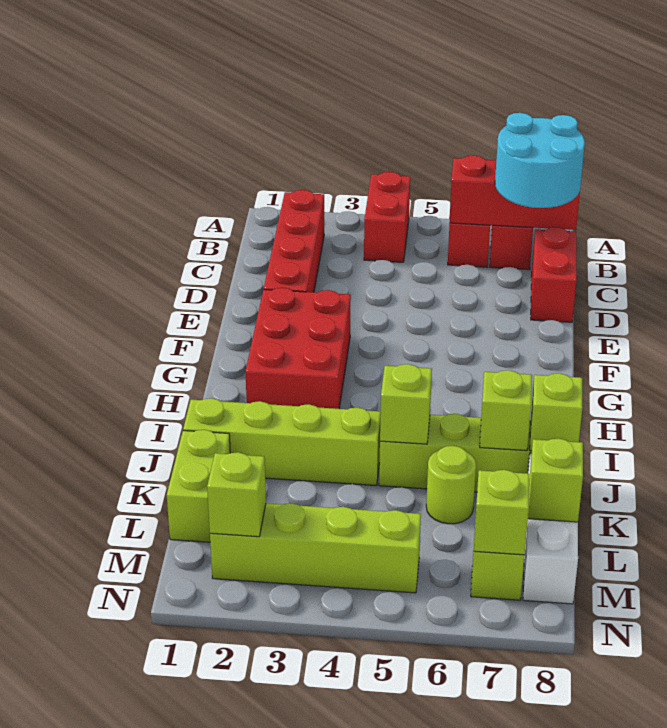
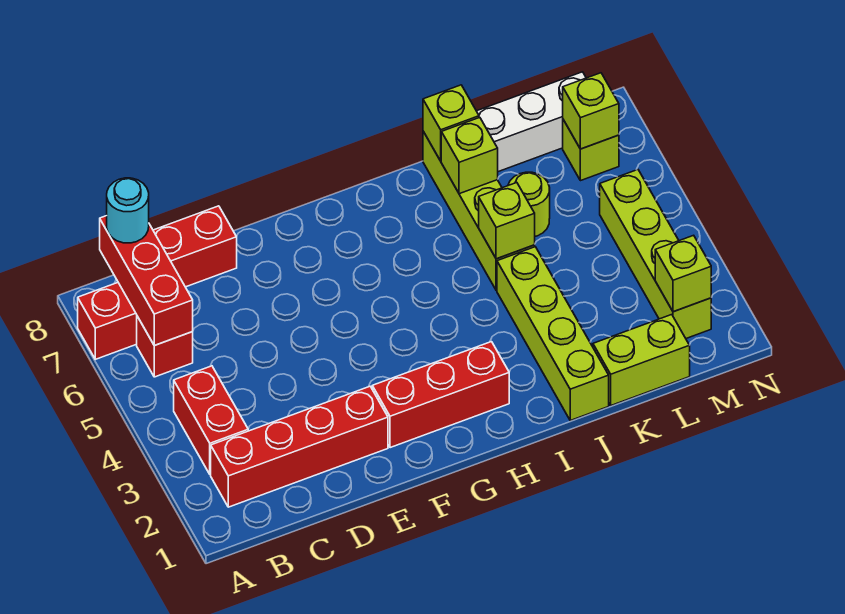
red 1x2 brick [364,172,410,262] -> red 1x2 brick turned to [174,366,248,475]
cyan 2x2 round brick [495,113,585,208] -> cyan 1x1 round brick [107,178,149,243]
red 2x3 brick [245,288,351,409] -> red 1x3 brick [372,342,509,448]
lime 1x1 brick [528,438,583,522] -> none

